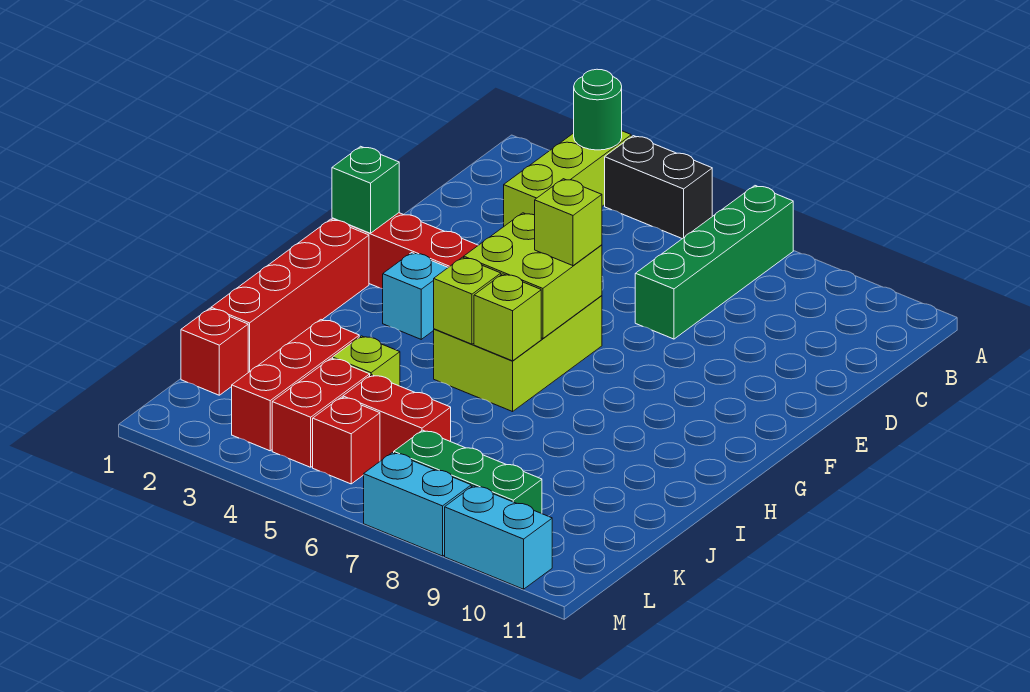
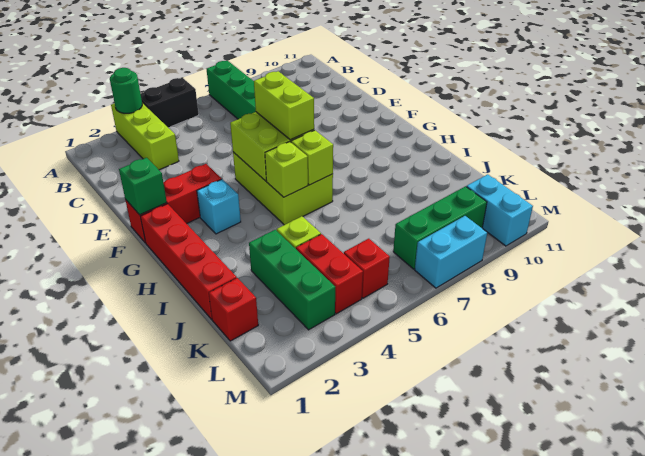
lime 1x1 brick [535,179,602,266] -> lime 1x2 brick [254,71,314,140]
red 1x3 brick [232,320,359,451] -> green 1x3 brick [249,230,335,330]
red 1x2 brick [343,375,451,461] -> none
cyan 1x2 brick [445,486,552,589] -> cyan 1x2 brick turned to [467,174,533,246]

